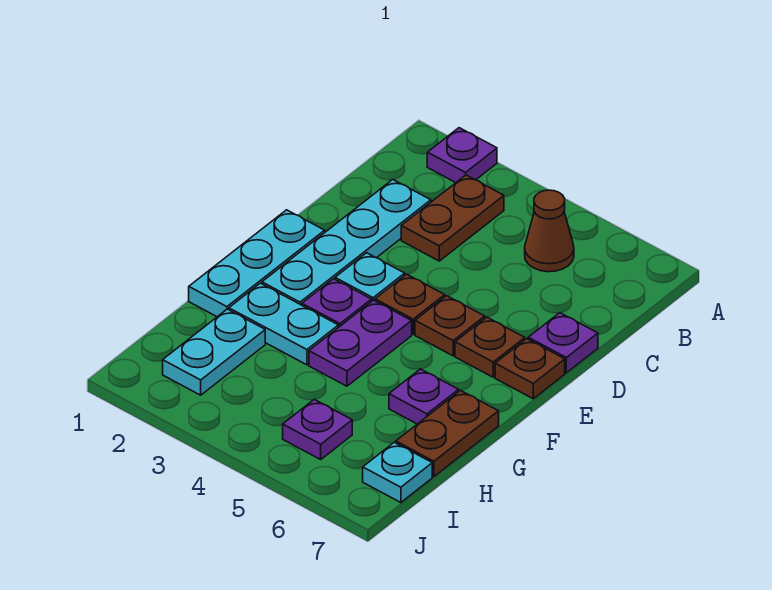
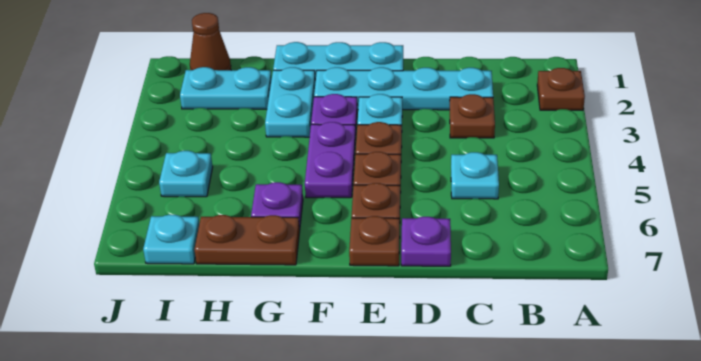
purple 1x1 plate [427,128,497,183] -> brown 1x1 plate [537,68,585,110]
brown 1x2 plate [401,175,504,261] -> brown 1x1 plate [450,94,495,138]
brown 1x1 cone [525,190,574,272] -> brown 1x1 cone moved to [190,13,231,70]
none -> cyan 1x1 plate [451,152,499,199]
purple 1x2 plate [309,300,412,386] -> purple 1x2 plate turned to [305,122,356,198]
purple 1x1 plate [283,399,352,459] -> cyan 1x1 plate [159,151,213,197]

